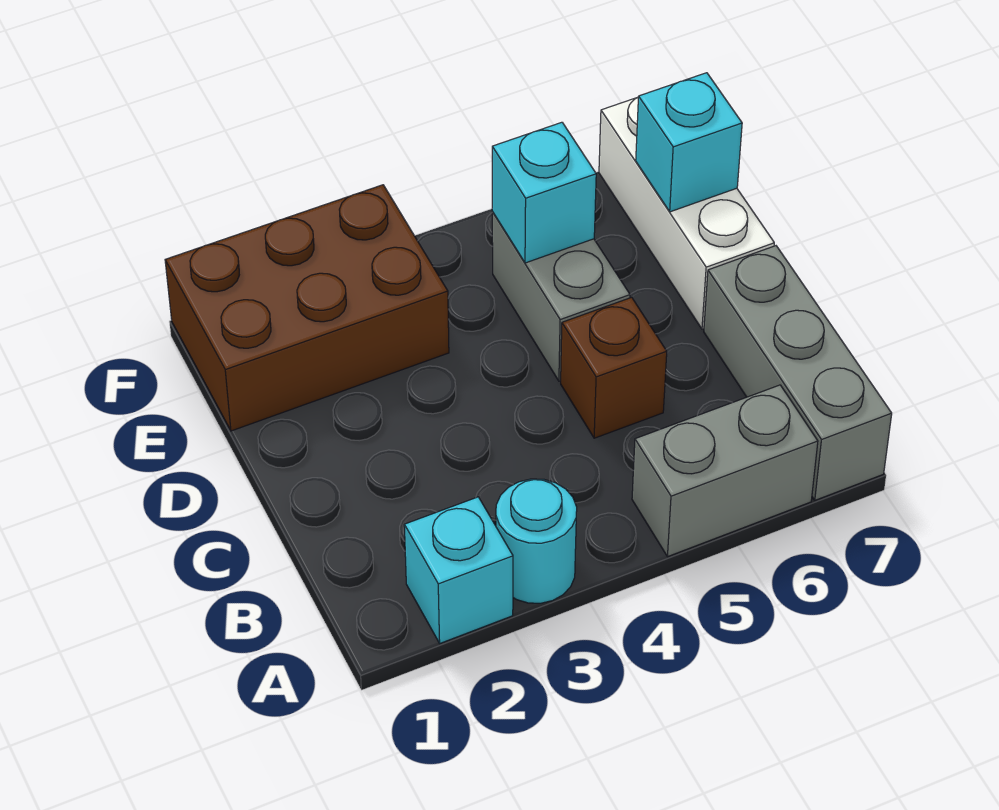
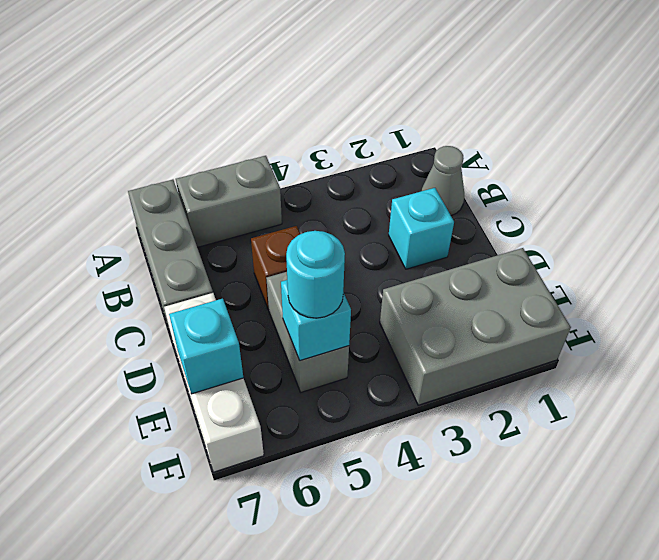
cyan 1x1 brick [404,497,513,643] -> cyan 1x1 brick moved to [389,188,454,269]
cyan 1x1 round brick [496,479,577,603] -> cyan 1x1 round brick moved to [286,231,345,318]
none -> grey 1x1 cone [421,146,464,216]
brown 2x3 brick [165,185,449,431] -> grey 2x3 brick [380,248,571,405]

